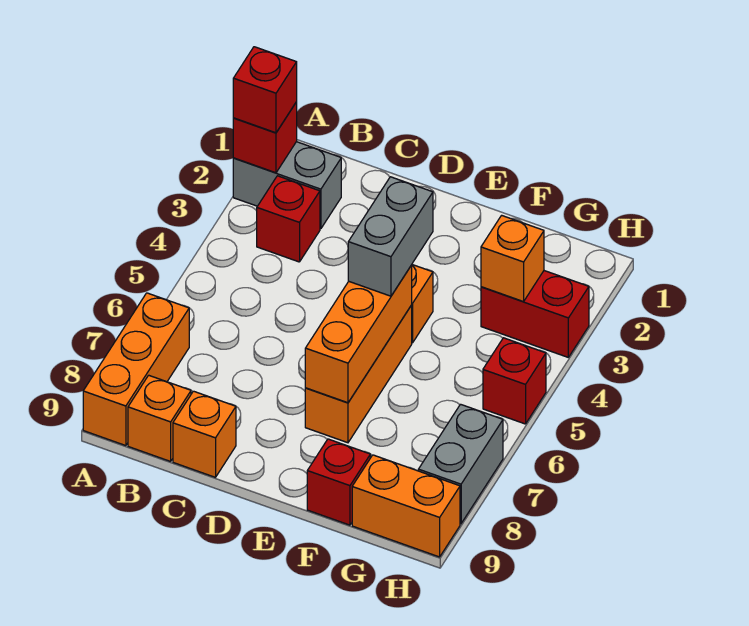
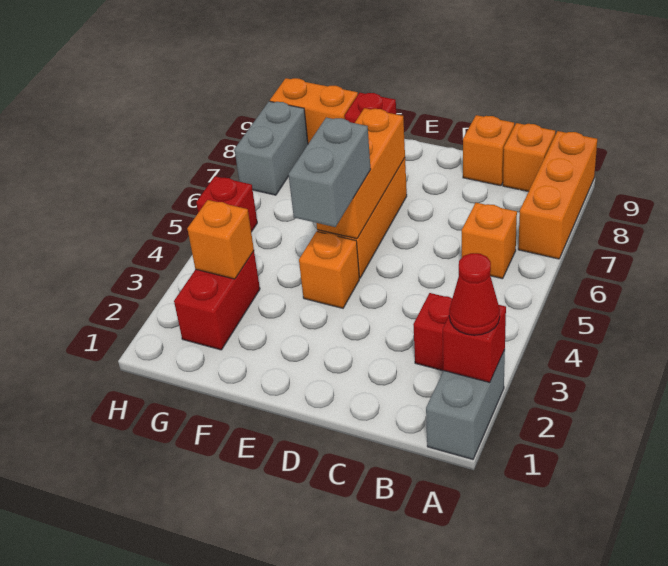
grey 1x2 brick [233,142,341,229] -> grey 1x2 brick turned to [426,349,505,459]
red 1x1 brick [233,47,297,133] -> red 1x1 cone [449,253,500,335]
none -> orange 1x1 brick [462,203,517,279]
red 1x2 brick [481,271,589,357] -> red 1x2 brick turned to [174,251,260,350]

